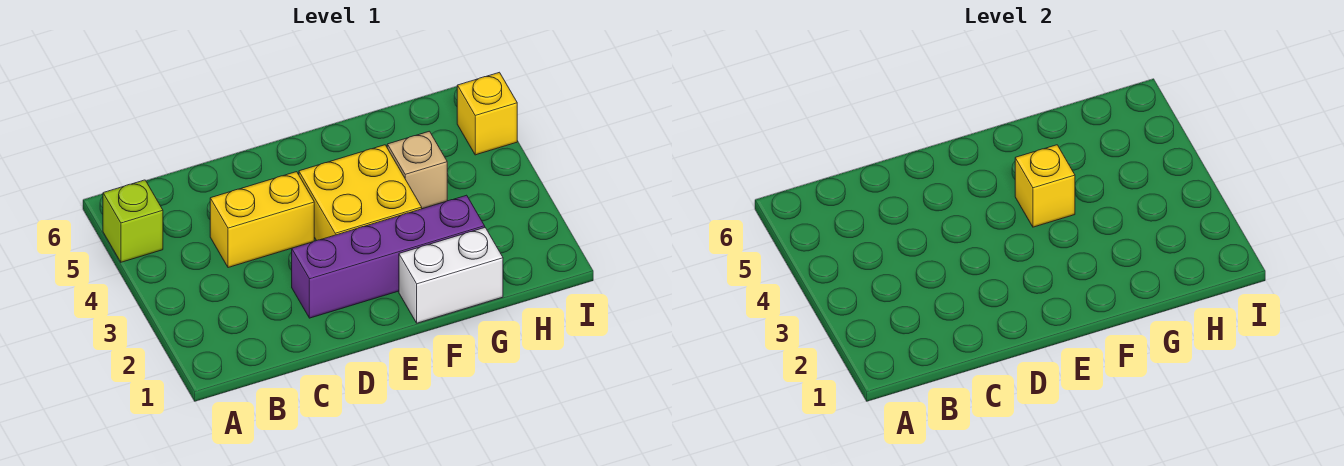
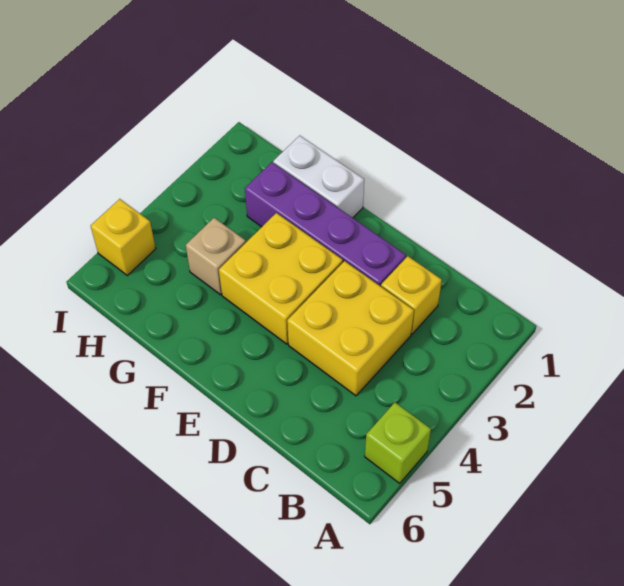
yellow 1x2 brick [210,172,314,268] -> yellow 2x2 brick [287,261,414,396]
yellow 1x1 brick [1015,145,1075,227] -> yellow 1x1 brick moved to [381,256,442,334]

